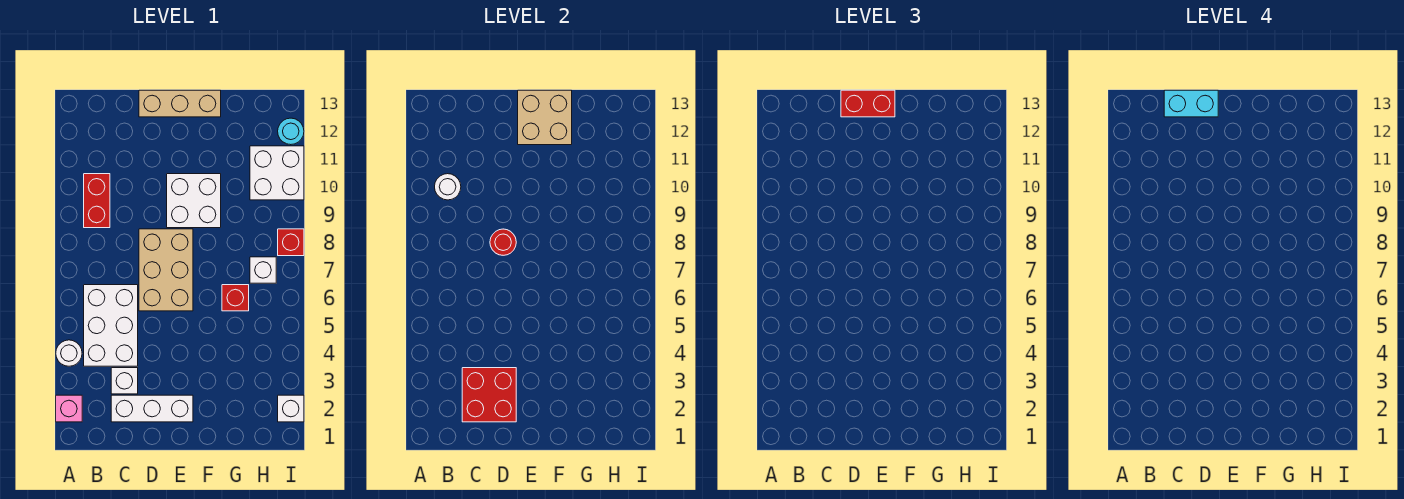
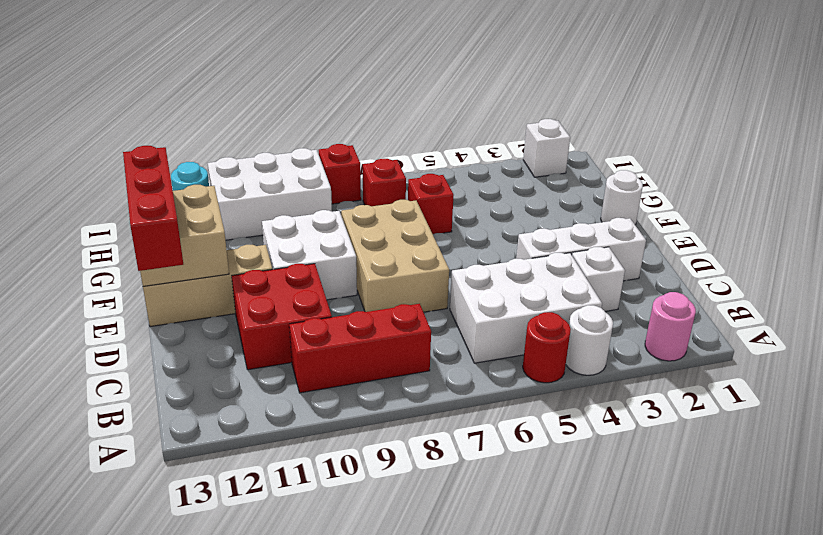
pink 1x1 brick [56,395,82,422] -> pink 1x1 round brick [645,292,696,361]
red 1x2 brick [84,174,110,228] -> red 1x3 brick [289,304,431,393]
white 1x1 round brick [435,174,461,200] -> white 1x1 round brick moved to [601,170,643,225]
white 1x3 brick [111,395,193,422] -> white 1x3 brick turned to [516,218,646,281]
red 2x2 brick [462,368,516,422] -> red 2x2 brick moved to [232,264,332,370]
cyan 1x2 brick [1164,90,1218,117] -> none
tan 2x3 brick [139,229,193,311] -> tan 2x3 brick turned to [341,200,449,312]
red 1x1 round brick [490,229,516,255] -> red 1x1 round brick moved to [523,312,571,383]
tan 1x3 brick [139,90,221,117] -> tan 1x3 brick turned to [143,245,272,327]
red 1x2 brick [841,90,895,117] -> red 1x3 brick [123,146,183,271]
white 1x1 brick [250,257,276,283] -> red 1x1 brick [363,159,406,206]
white 2x2 brick [250,146,304,200] -> white 2x3 brick [208,148,332,240]

